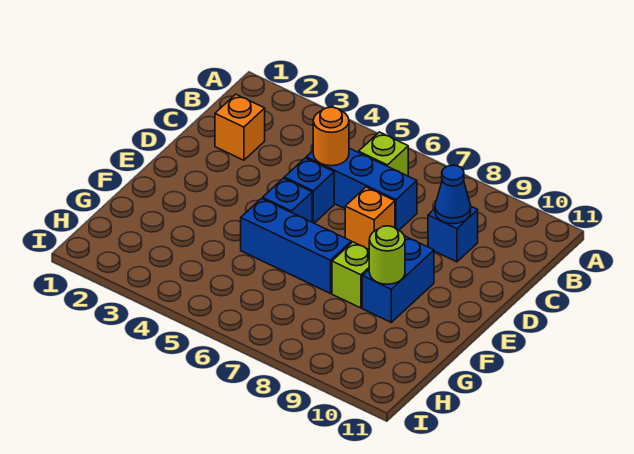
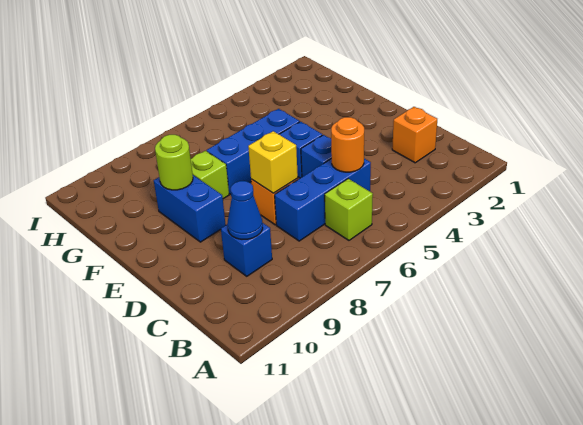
none -> yellow 1x1 brick [248,131,298,193]

